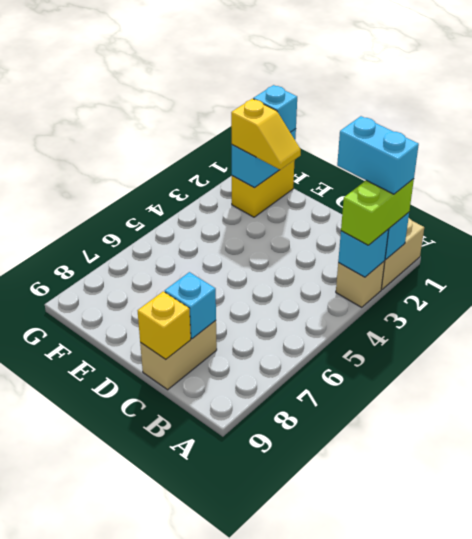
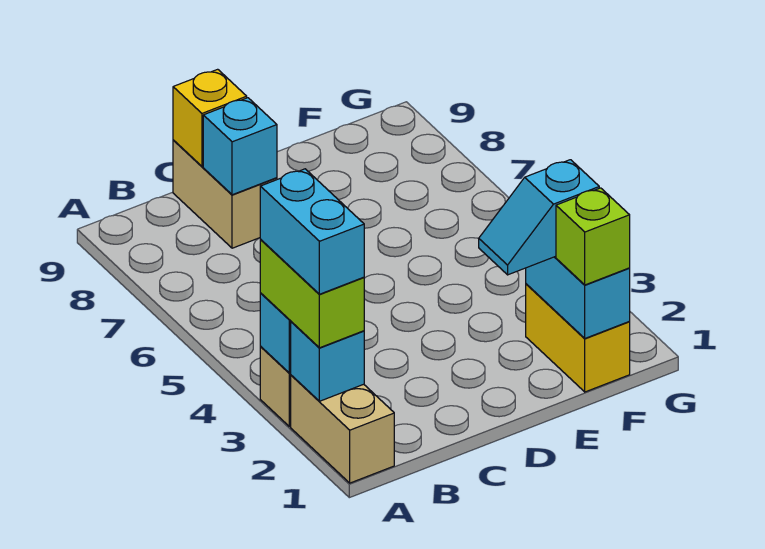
cyan 1x2 brick [337,116,419,194] -> cyan 1x2 brick turned to [260,169,364,294]
yellow 1x2 slope [231,99,301,170] -> cyan 1x2 slope [479,160,599,275]
cyan 1x1 brick [253,85,297,132] -> lime 1x1 brick [556,188,630,285]

